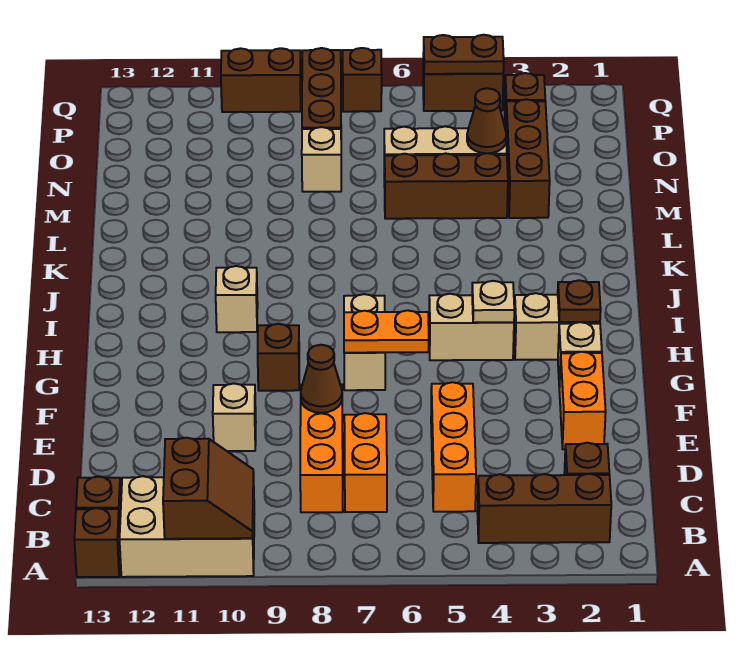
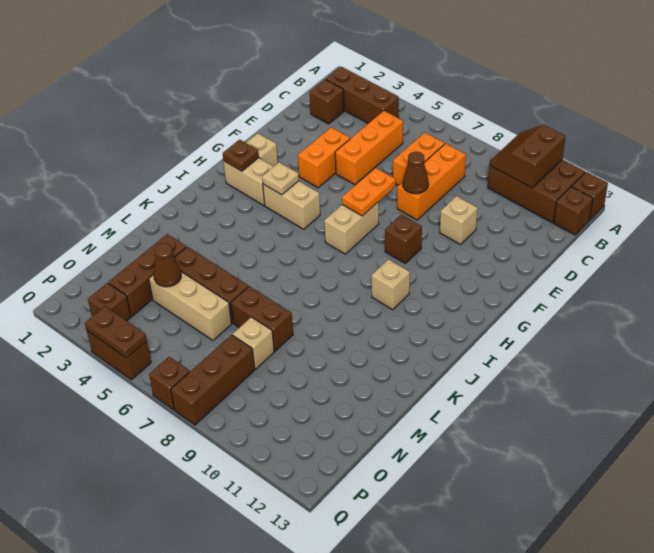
tan 2x3 brick [120,476,254,577] -> brown 2x3 brick [488,159,585,223]
orange 1x2 brick [559,352,606,449] -> orange 1x2 brick moved to [298,127,350,188]
orange 1x2 plate [344,310,429,353] -> orange 1x2 plate turned to [342,168,396,216]
brown 1x2 brick [221,48,301,112] -> brown 1x2 brick moved to [231,286,293,351]

